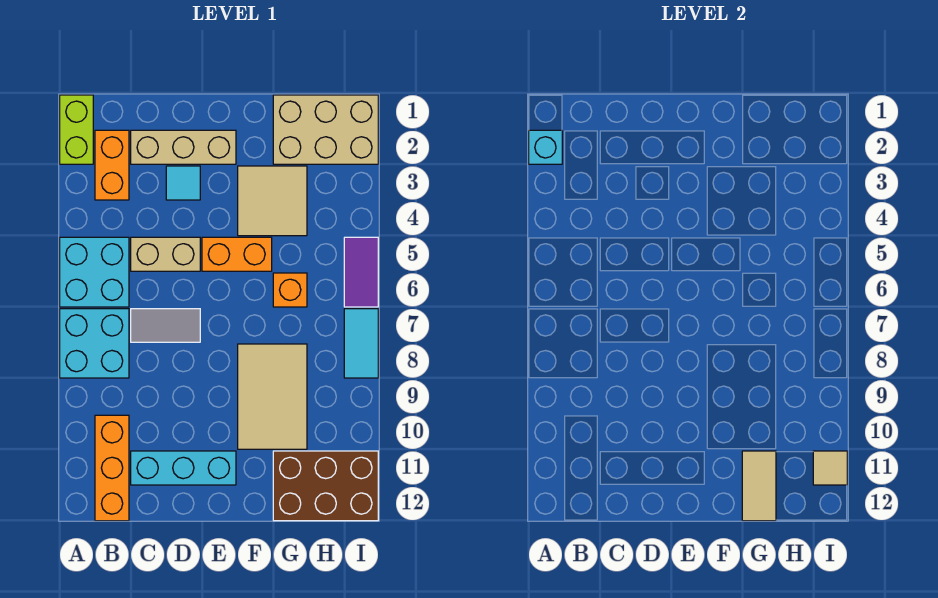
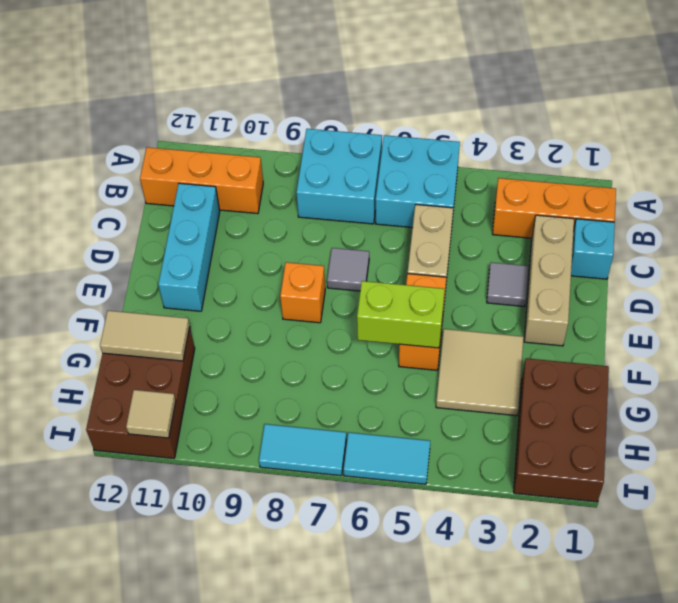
lime 1x2 brick [60,95,93,164] -> lime 1x2 brick moved to [357,281,445,348]
cyan 1x1 brick [529,130,562,164] -> cyan 1x1 brick moved to [571,219,615,279]
orange 1x2 brick [95,130,129,200] -> orange 1x3 brick [493,178,616,238]
grey 1x2 tile [131,309,200,342] -> grey 1x1 tile [327,248,369,291]
cyan 1x1 tile [166,166,200,200] -> grey 1x1 tile [487,262,529,307]
tan 2x3 tile [238,344,307,449] -> none
tan 2x3 brick [273,95,378,164] -> brown 2x3 brick [514,358,609,502]
orange 1x1 brick [273,273,307,307] -> orange 1x1 brick moved to [280,262,325,323]
purple 1x2 tile [344,237,378,307] -> cyan 1x2 tile [344,432,430,484]

